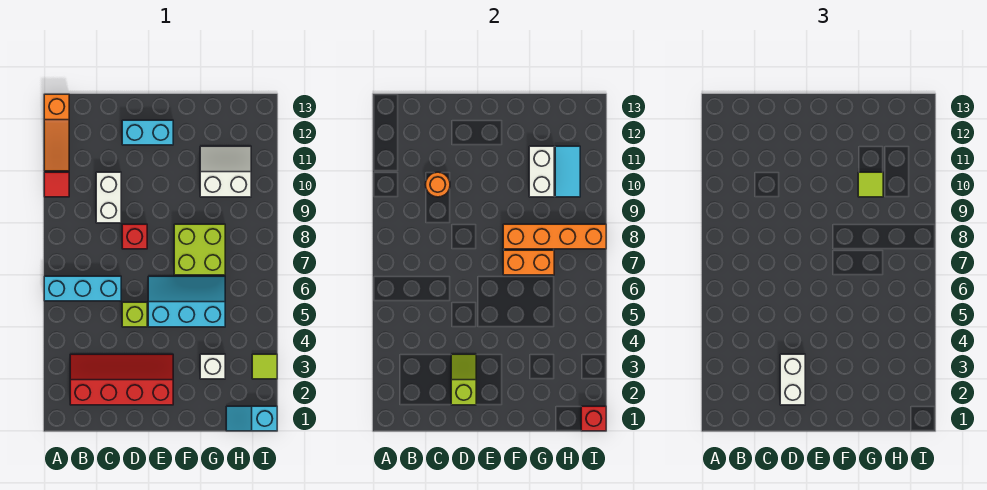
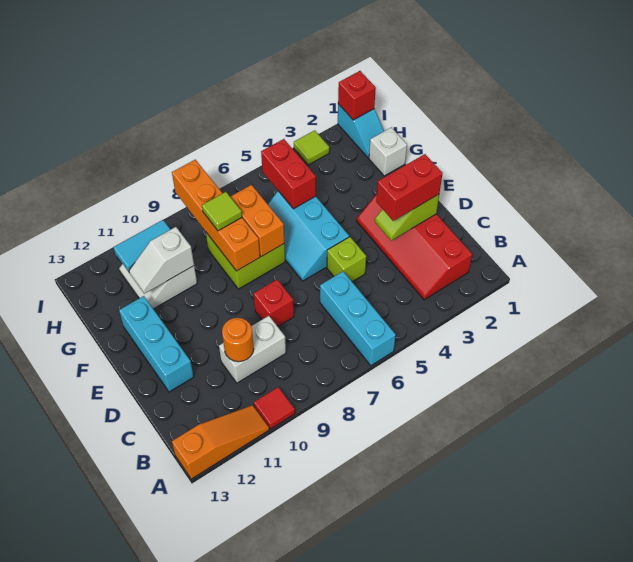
white 1x2 brick [780,354,805,405] -> red 1x2 brick [376,154,443,221]
cyan 1x2 brick [122,120,173,145] -> cyan 1x3 brick [119,296,194,392]
white 1x1 brick [200,354,225,379] -> white 1x1 brick moved to [369,127,407,176]
none -> red 1x2 brick [261,139,316,209]
white 1x2 brick [529,146,554,197] -> white 1x2 slope [129,227,194,294]
lime 1x1 tile [858,172,883,197] -> lime 1x1 tile moved to [202,192,242,231]

